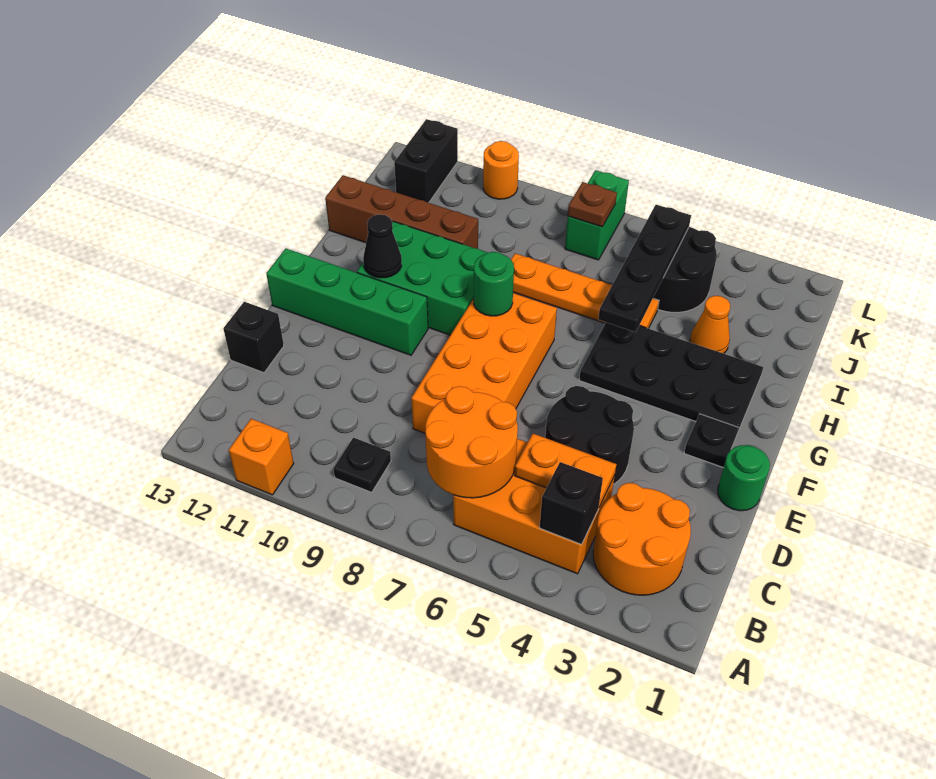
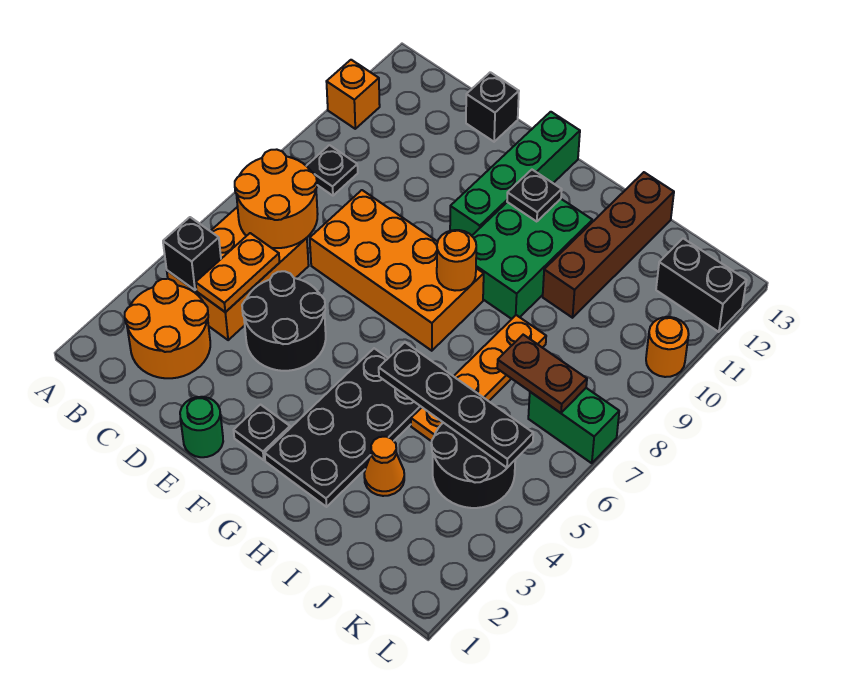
green 1x1 round brick [473,252,514,316] -> orange 1x1 round brick [437,230,476,291]
black 1x1 cone [363,214,402,278] -> black 1x1 plate [507,170,562,222]
brown 1x1 plate [568,182,617,227] -> brown 1x2 plate [497,335,587,413]

